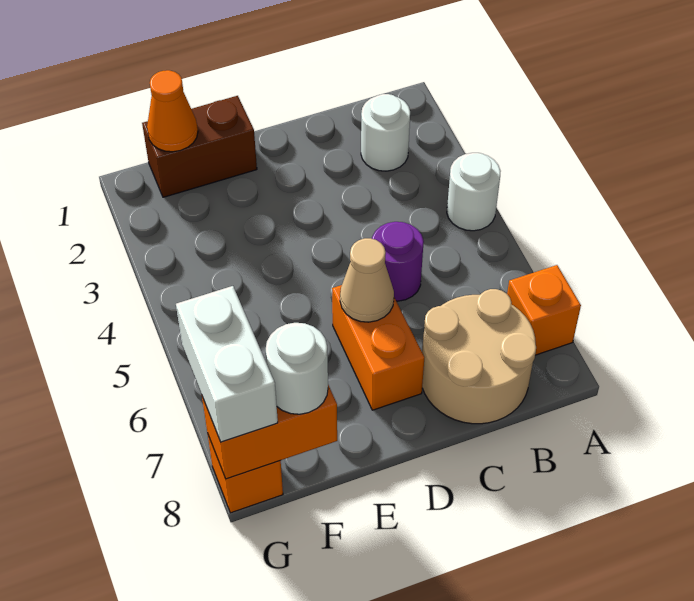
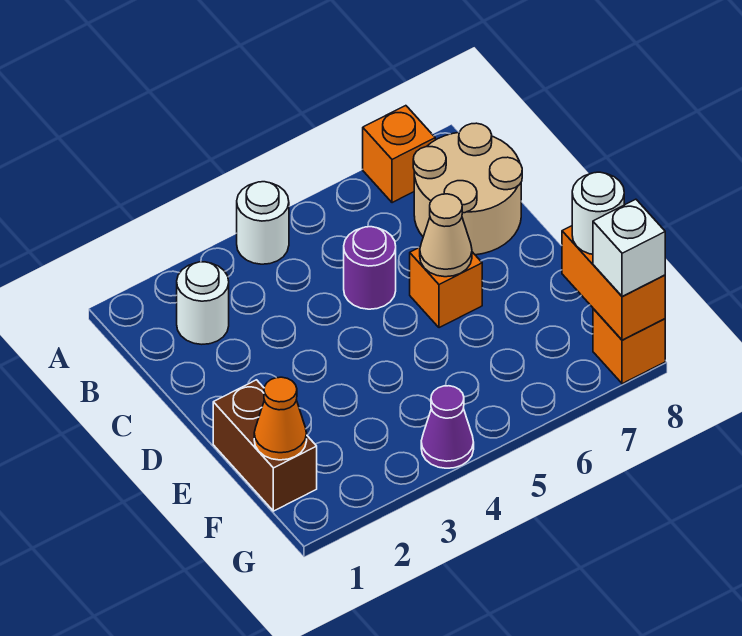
orange 1x2 brick [332,285,424,410] -> orange 1x1 brick [410,247,482,328]
none -> purple 1x1 cone [421,386,474,468]
white 1x2 brick [176,286,278,442] -> white 1x1 brick [593,199,665,296]

